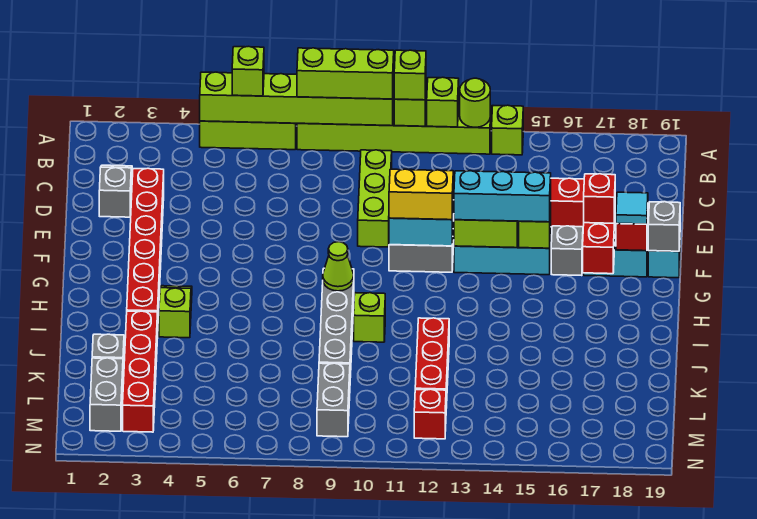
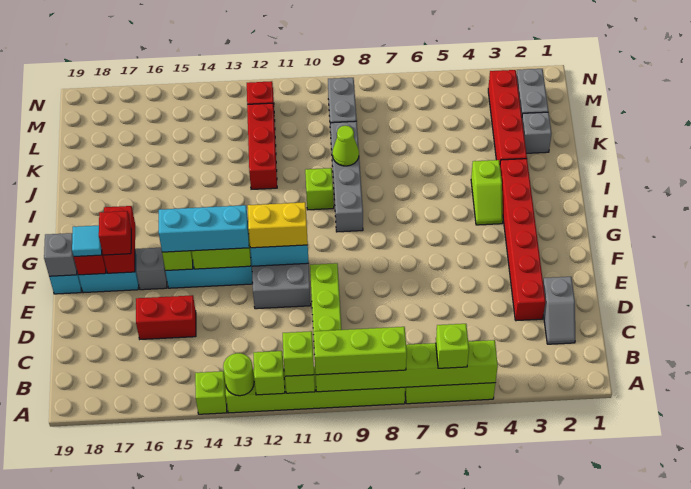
lime 1x1 cone [323,242,354,291] -> lime 1x1 cone moved to [332,126,359,166]

